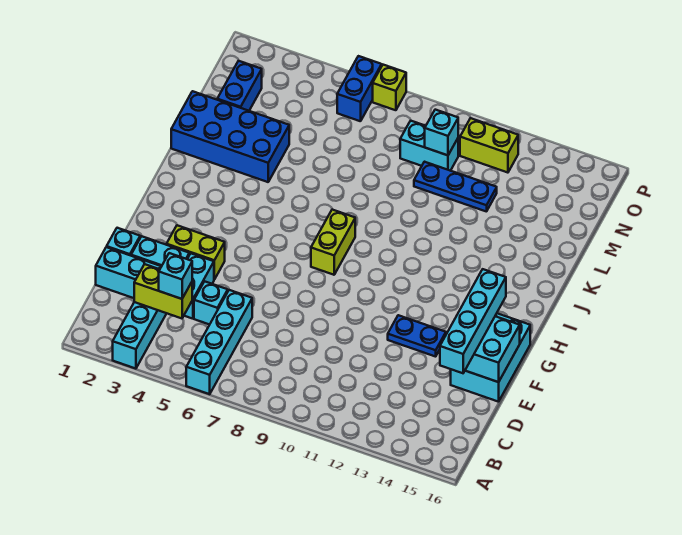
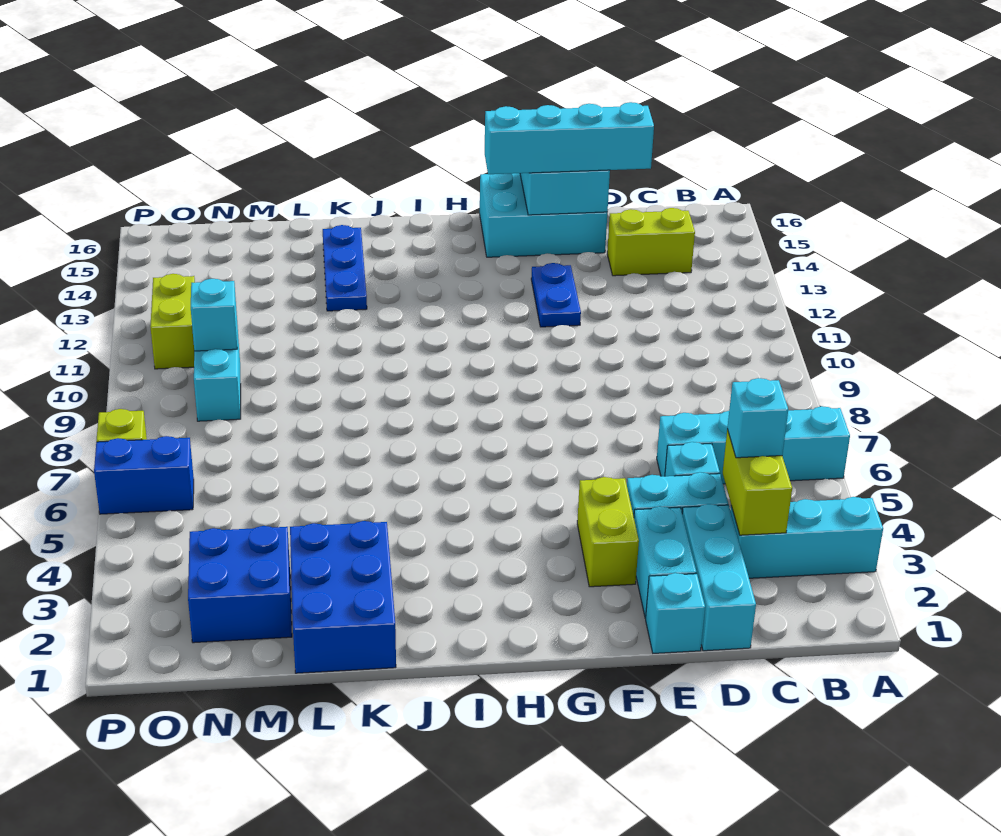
lime 1x2 brick [311,210,355,275] -> lime 1x2 brick moved to [607,208,695,276]
blue 2x4 brick [171,91,289,182] -> blue 2x3 brick [290,521,396,673]
blue 1x2 brick [217,61,262,111] -> blue 2x2 brick [188,526,292,643]
blue 1x3 plate [414,162,497,212] -> blue 1x3 plate moved to [323,225,367,311]

